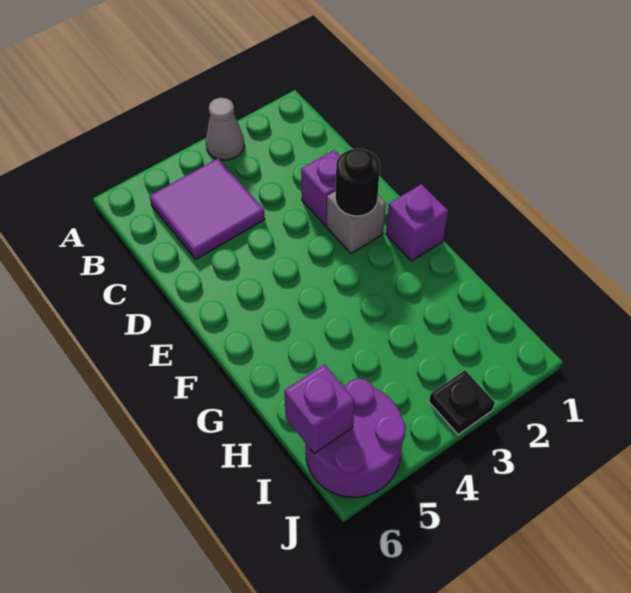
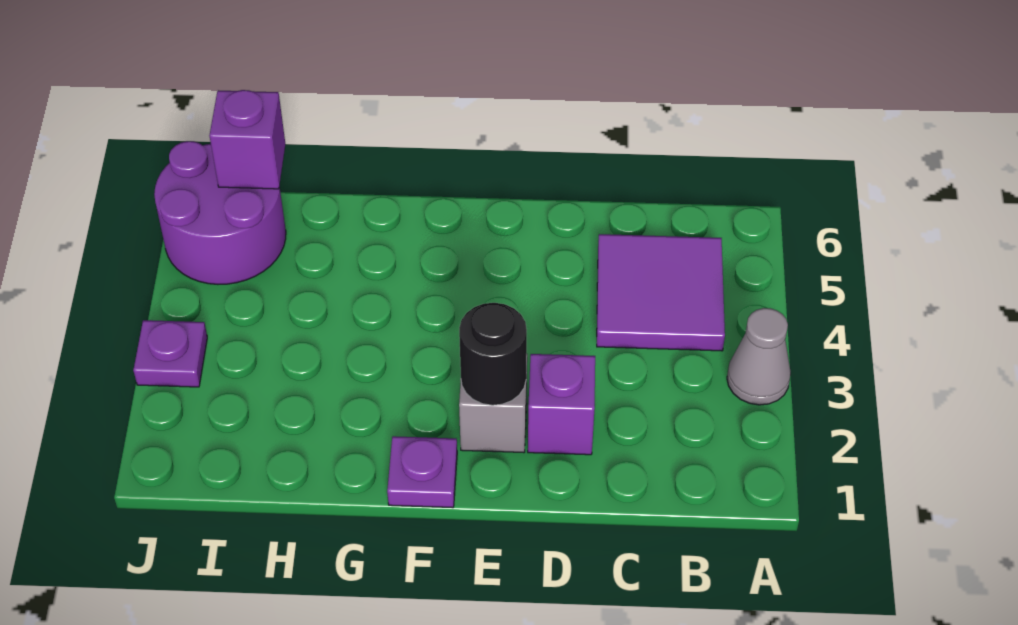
purple 1x1 brick [386,184,448,261] -> purple 1x1 plate [387,436,457,508]
black 1x1 plate [429,370,495,434] -> purple 1x1 plate [133,320,207,387]

